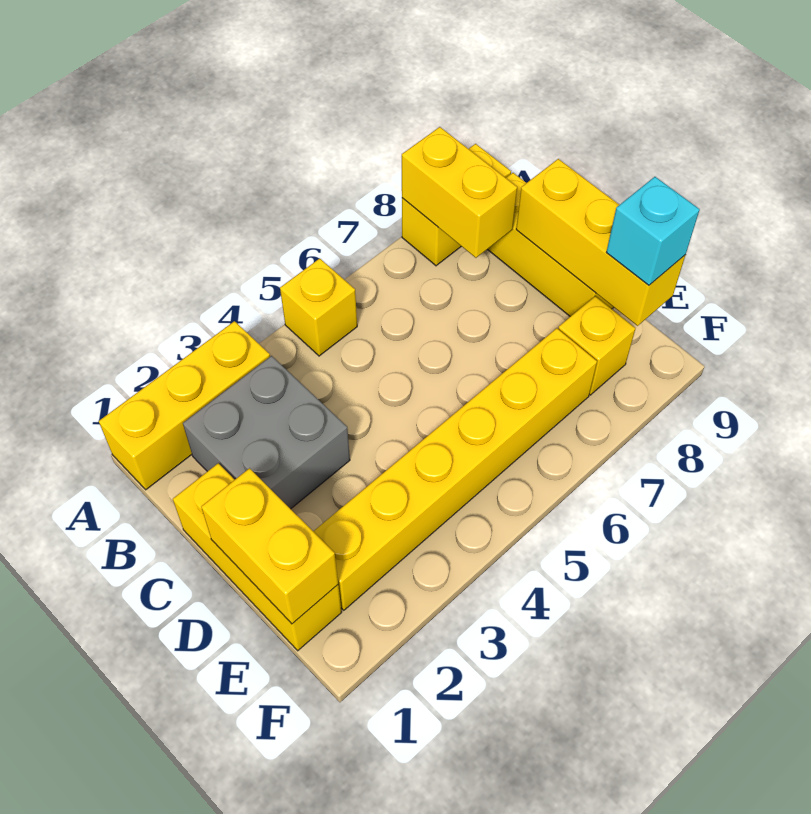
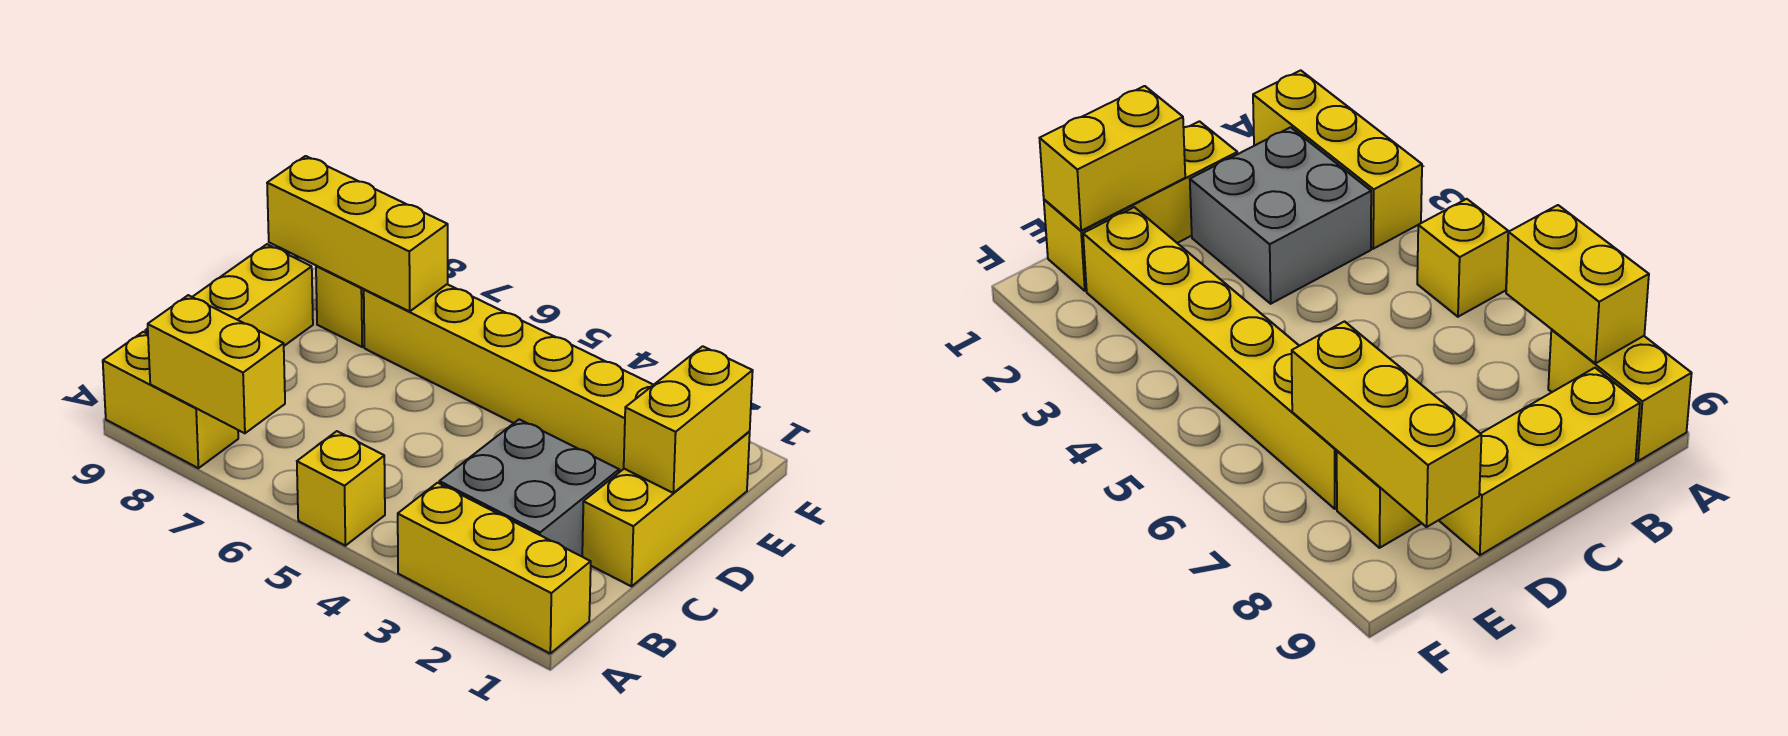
yellow 1x2 brick [402,127,517,258] -> yellow 1x2 brick turned to [148,295,285,433]
yellow 1x3 brick [516,159,685,326] -> yellow 1x3 brick turned to [267,156,448,311]
cyan 1x1 brick [606,177,700,285] -> none

